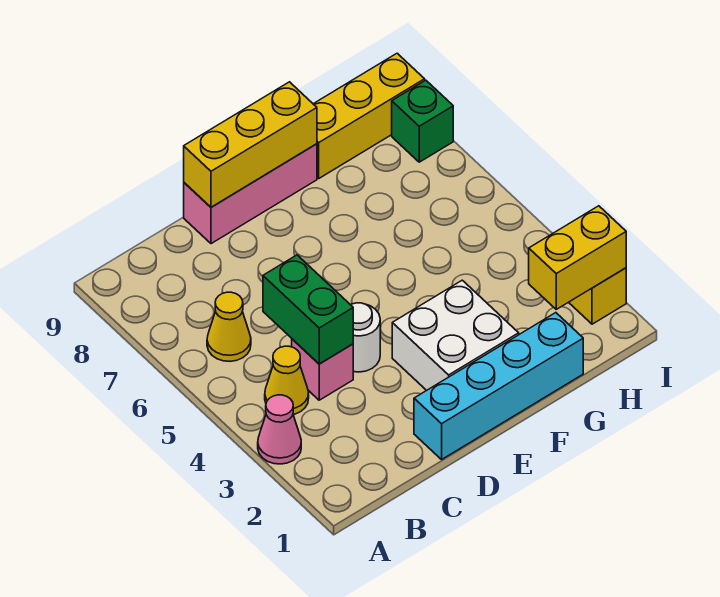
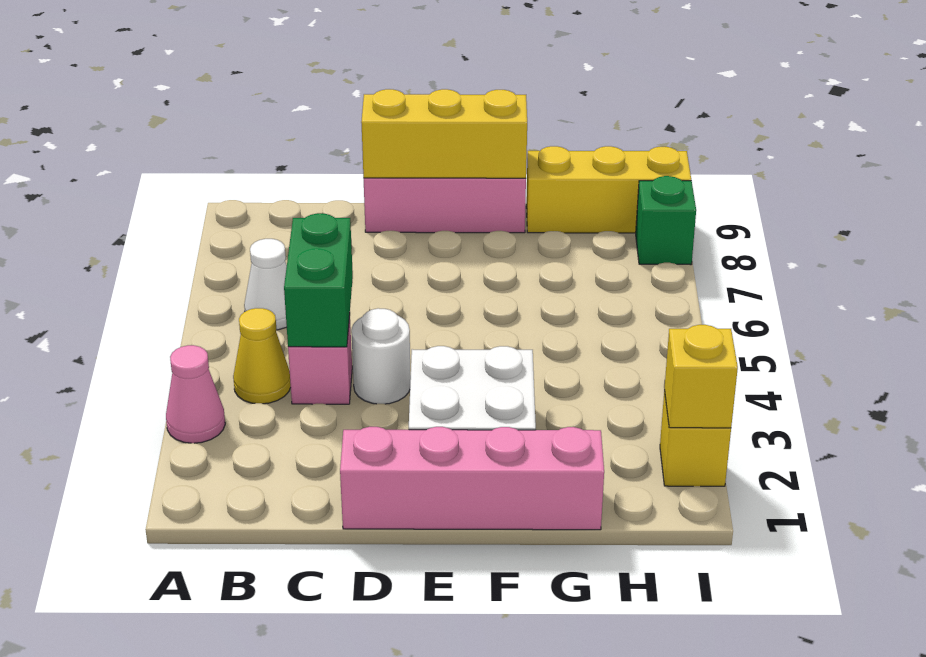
yellow 1x1 cone [207,292,251,361] -> white 1x1 cone [244,239,287,330]
cyan 1x4 brick [414,313,583,459] -> pink 1x4 brick [340,427,604,530]
yellow 1x2 brick [529,206,626,309] -> yellow 1x1 brick [664,325,738,428]

